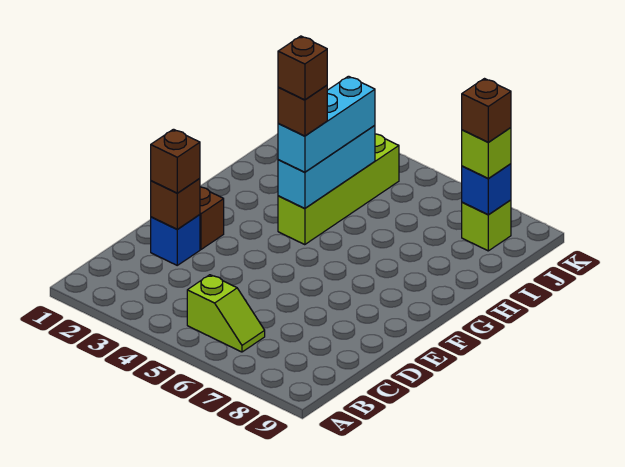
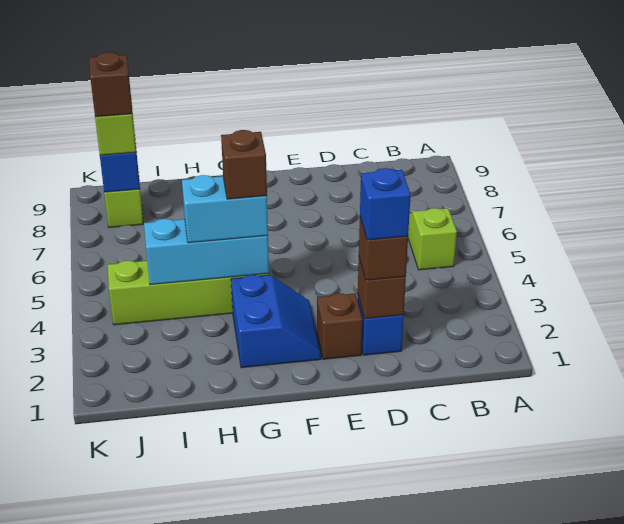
none -> blue 1x1 brick [360,168,411,240]
none -> blue 2x2 slope [231,275,321,368]
cyan 1x3 brick [278,76,375,172] -> cyan 1x2 brick [182,175,268,243]
brown 1x1 brick [278,36,327,100] -> none

